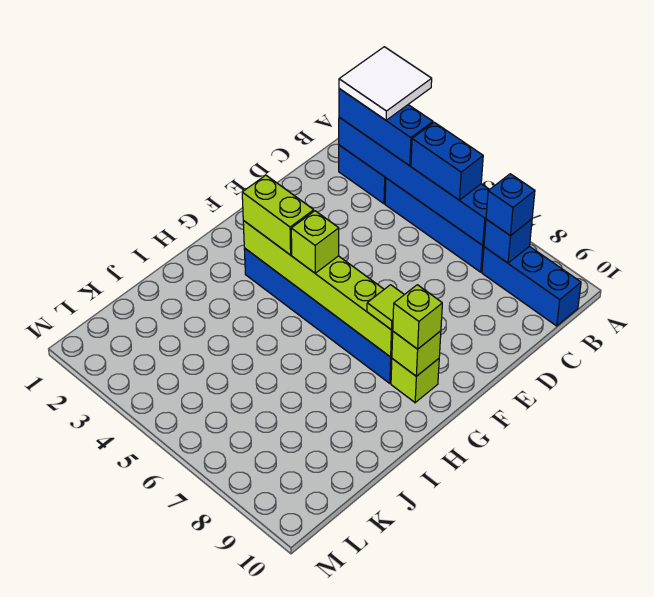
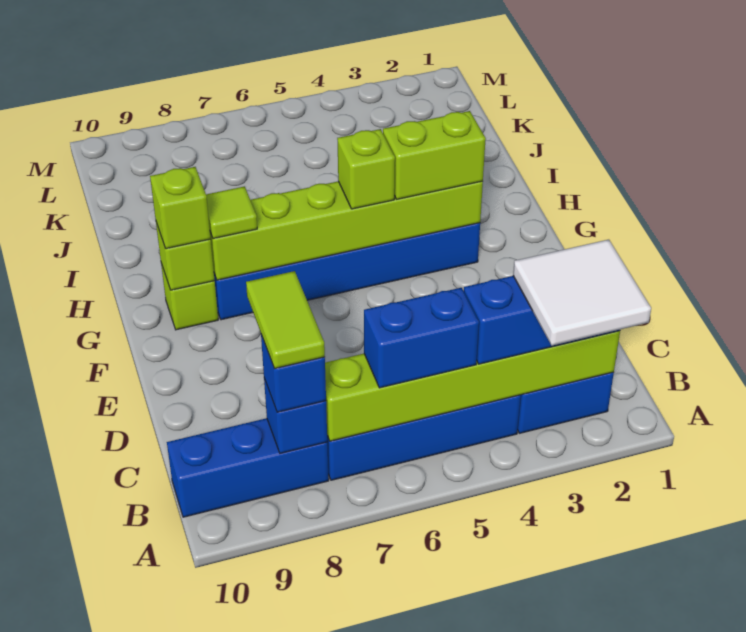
blue 1x6 brick [339,117,489,245] -> lime 1x6 brick [325,331,620,441]
none -> lime 1x2 tile [246,271,325,369]

